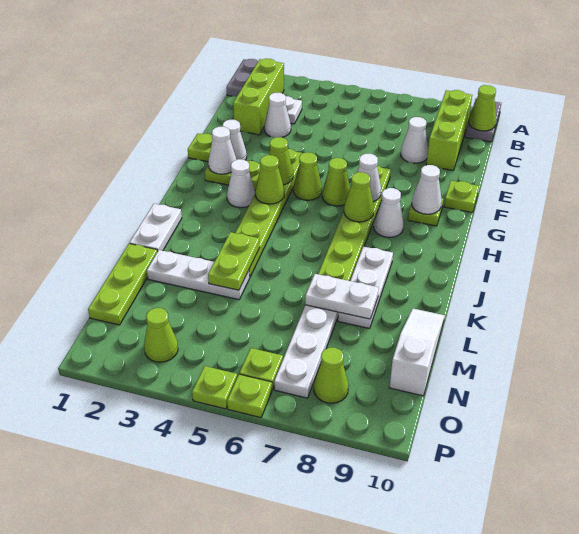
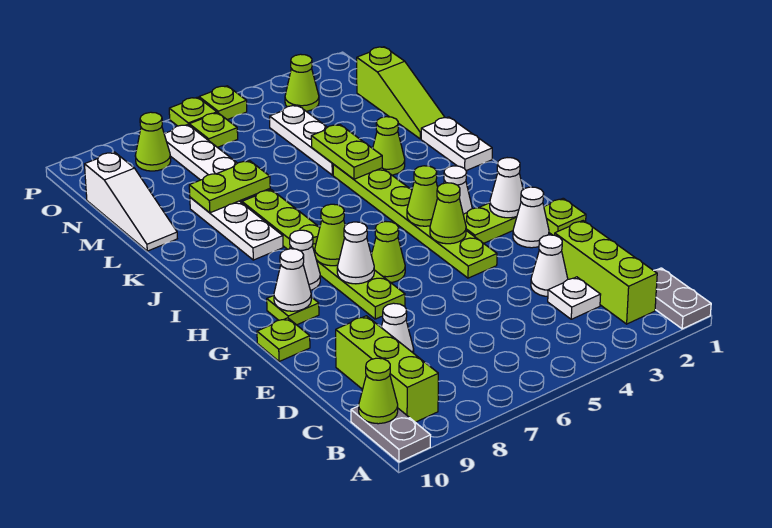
lime 1x1 cone [293,152,322,200] -> lime 1x1 cone moved to [373,117,405,175]
lime 1x3 plate [88,244,158,325] -> lime 1x3 slope [357,47,445,139]
white 1x3 plate [147,250,250,300] -> white 1x3 plate turned to [270,105,333,175]
white 1x2 plate [305,274,379,319] -> lime 1x2 plate [189,161,270,213]

